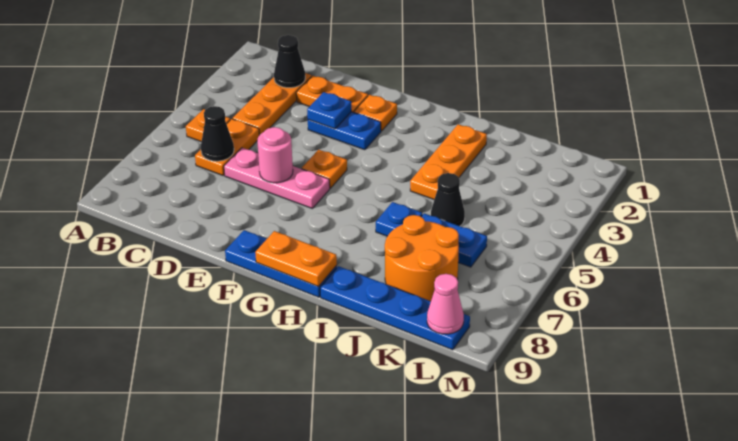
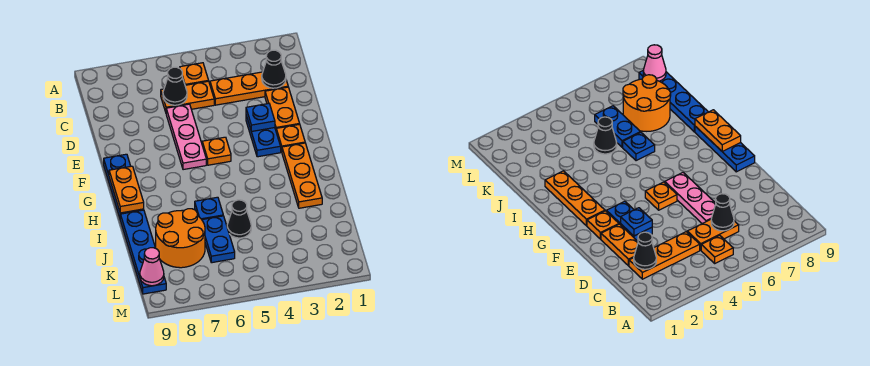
pink 1x1 round brick [257,127,293,183] -> none
orange 1x3 plate [410,124,487,199] -> orange 1x3 plate turned to [282,143,322,208]

